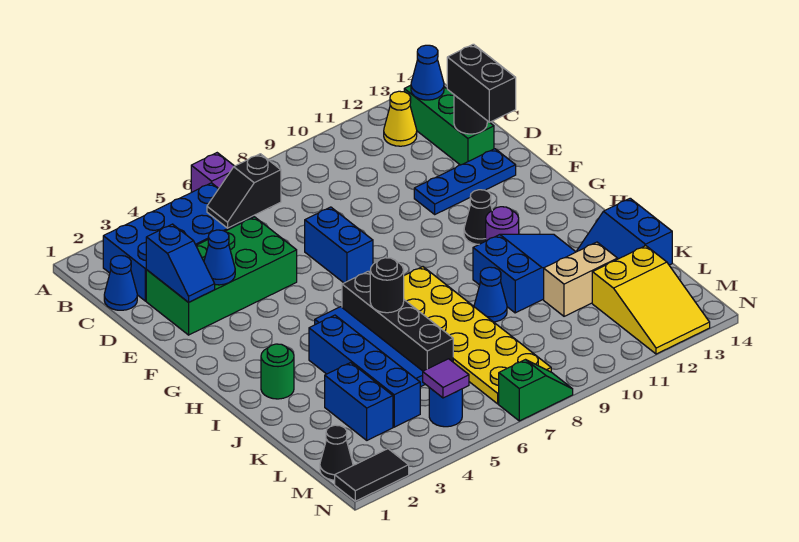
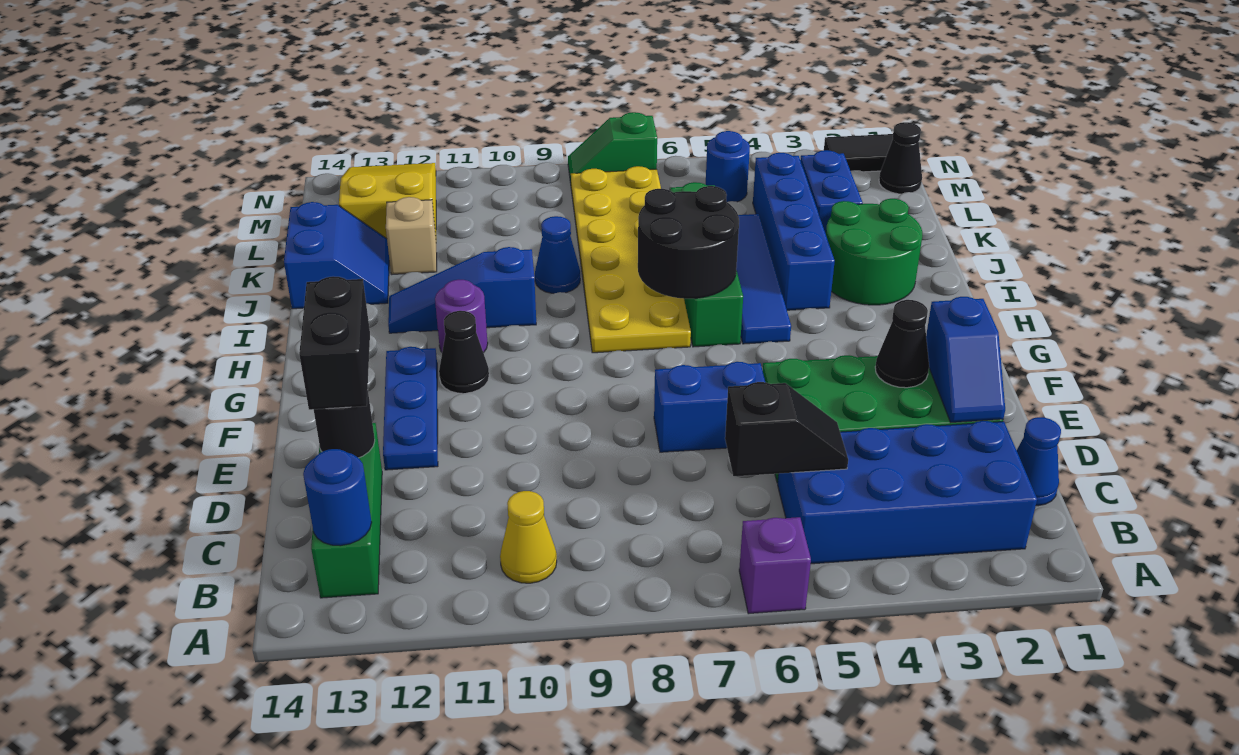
yellow 1x1 cone [384,91,417,146] -> yellow 1x1 cone moved to [500,491,557,583]
blue 1x1 cone [411,45,444,100] -> blue 1x1 round brick [303,449,372,546]
blue 1x2 slope [146,224,215,302] -> blue 1x2 slope turned to [926,297,1005,422]
blue 1x1 cone [204,230,235,285] -> black 1x1 cone [875,300,929,388]
blue 1x2 brick [305,207,373,283] -> blue 1x2 brick turned to [654,362,765,452]
blue 1x3 plate [414,149,516,214] -> blue 1x3 plate turned to [383,347,438,470]
black 1x4 brick [342,272,453,371] -> green 1x4 brick [670,182,743,347]
green 1x1 round brick [261,344,294,399] -> green 2x2 round brick [826,199,922,305]
black 1x1 round brick [370,258,404,313] -> black 2x2 round brick [638,186,739,299]
blue 2x3 slope [473,234,576,313] -> blue 1x3 slope [388,247,536,333]
tan 1x2 brick [544,242,618,316] -> tan 1x1 brick [386,197,437,275]
purple 1x1 tile [423,359,469,398] -> none

